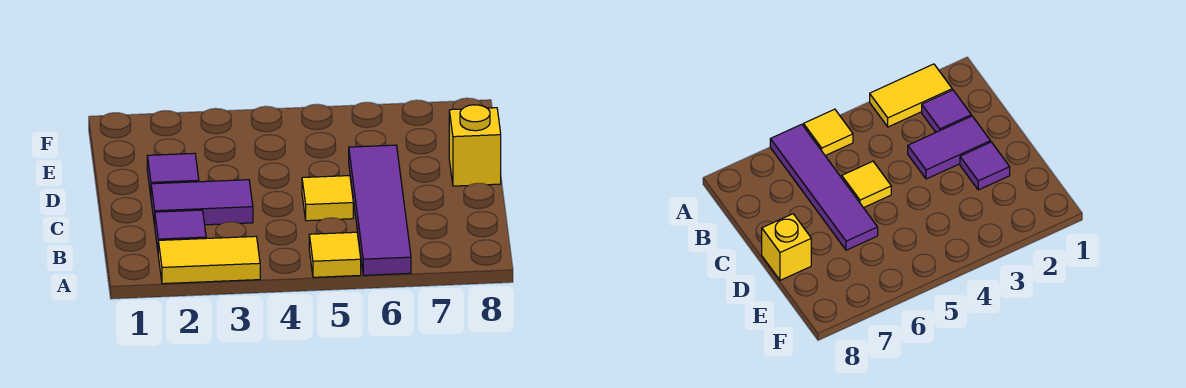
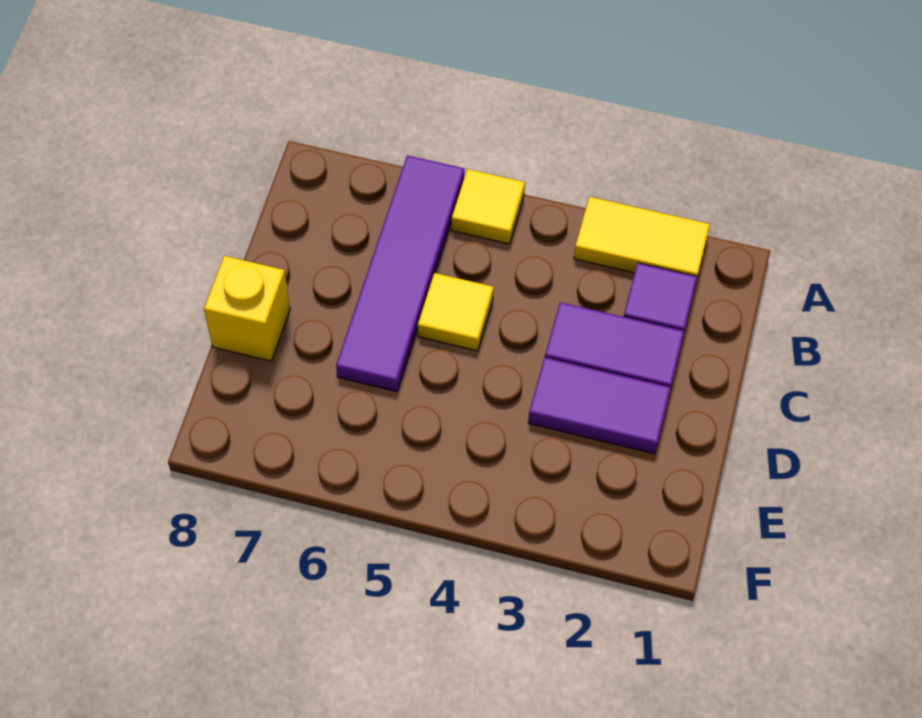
purple 1x1 tile [147,153,199,195] -> purple 1x2 tile [528,358,671,454]

